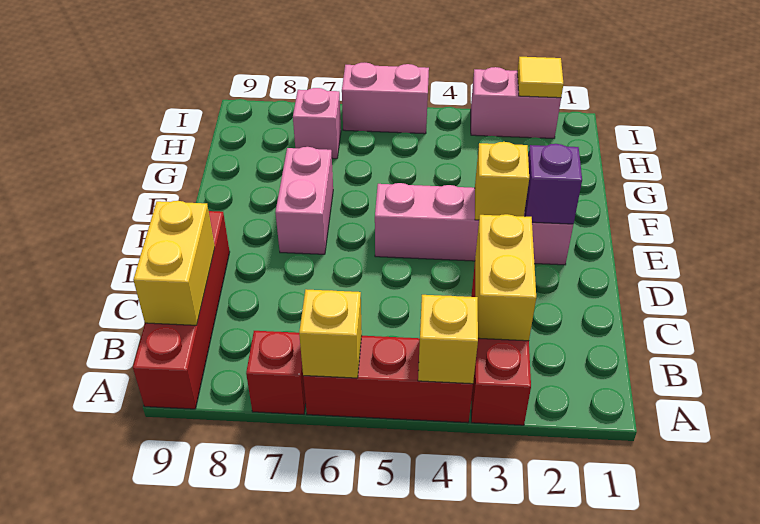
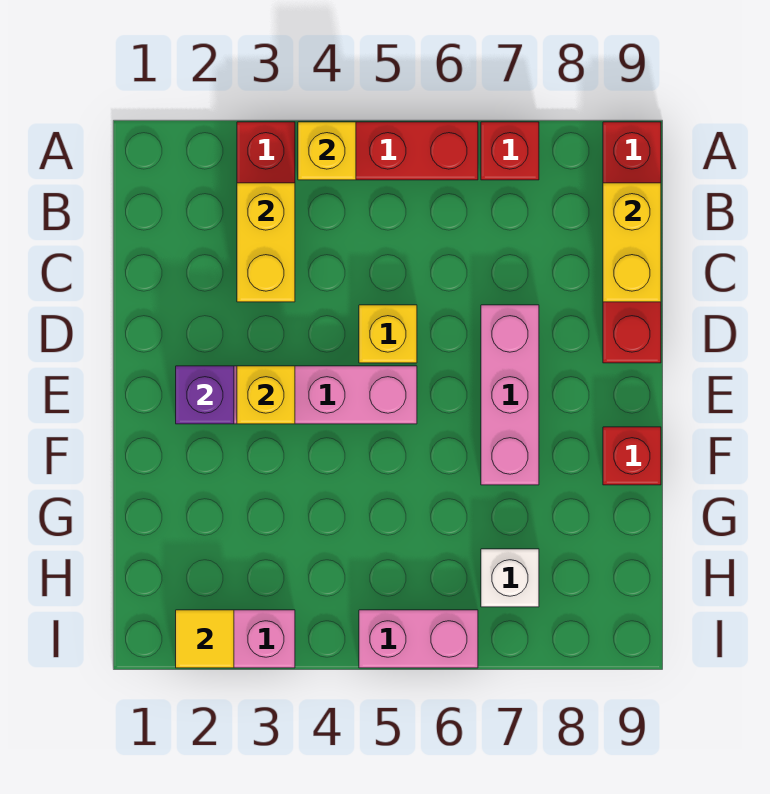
yellow 1x1 brick [299,289,362,378] -> yellow 1x1 brick moved to [359,305,417,363]
pink 1x2 brick [275,147,333,254] -> pink 1x3 brick [481,305,539,485]
none -> red 1x1 brick [603,427,661,485]
pink 1x1 brick [293,88,341,159] -> white 1x1 brick [481,549,539,607]

